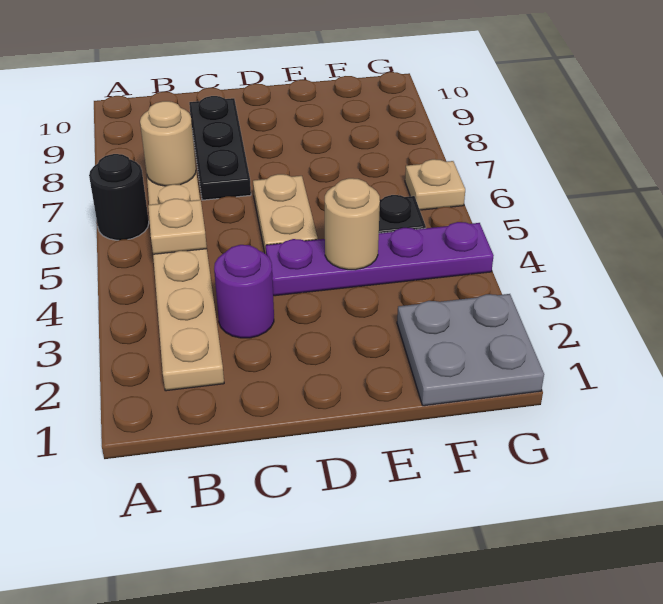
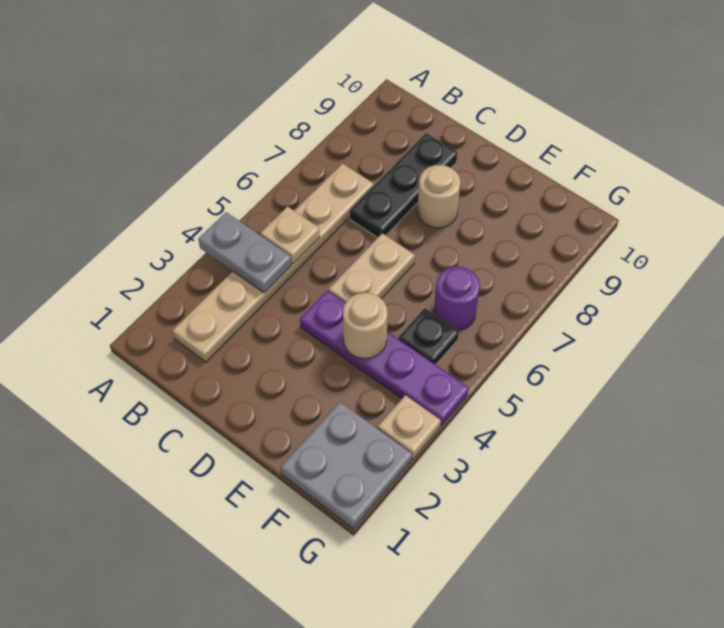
none -> grey 1x2 plate [198,212,292,293]
black 1x1 round brick [89,154,149,240] -> none
tan 1x1 round brick [140,101,196,186] -> tan 1x1 round brick moved to [417,165,461,228]
purple 1x1 round brick [214,245,274,338] -> purple 1x1 round brick moved to [434,266,480,331]
tan 1x1 plate [405,159,465,210] -> tan 1x1 plate moved to [378,395,441,459]

